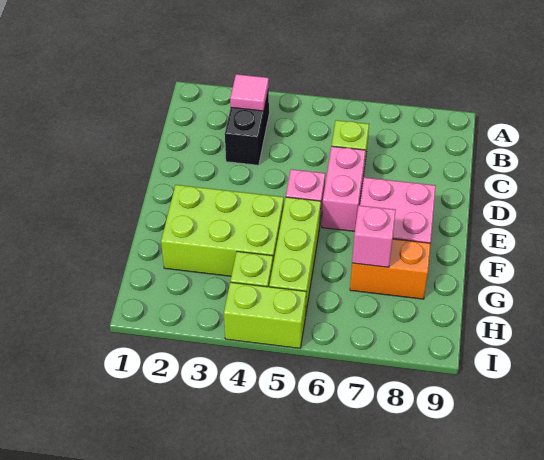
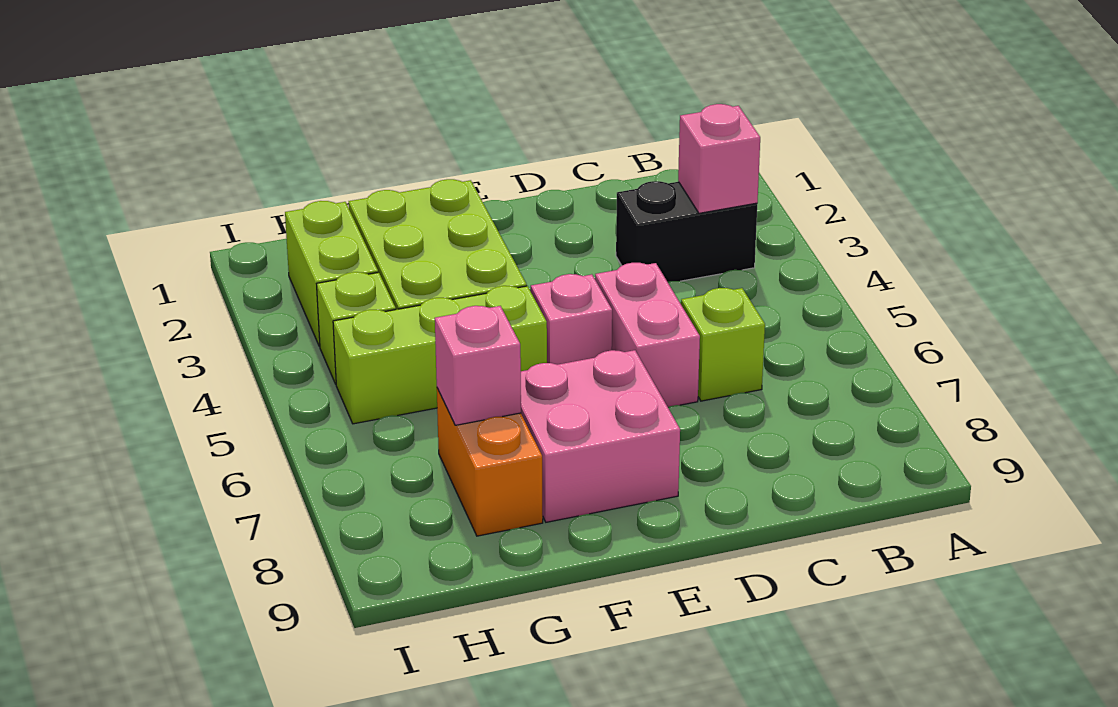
pink 1x1 tile [230,74,269,111] -> pink 1x1 brick [678,104,760,213]
pink 1x2 brick [322,146,366,231] -> pink 1x2 brick turned to [595,263,700,407]
lime 1x2 brick [224,282,306,348] -> lime 1x2 brick moved to [285,201,378,347]

